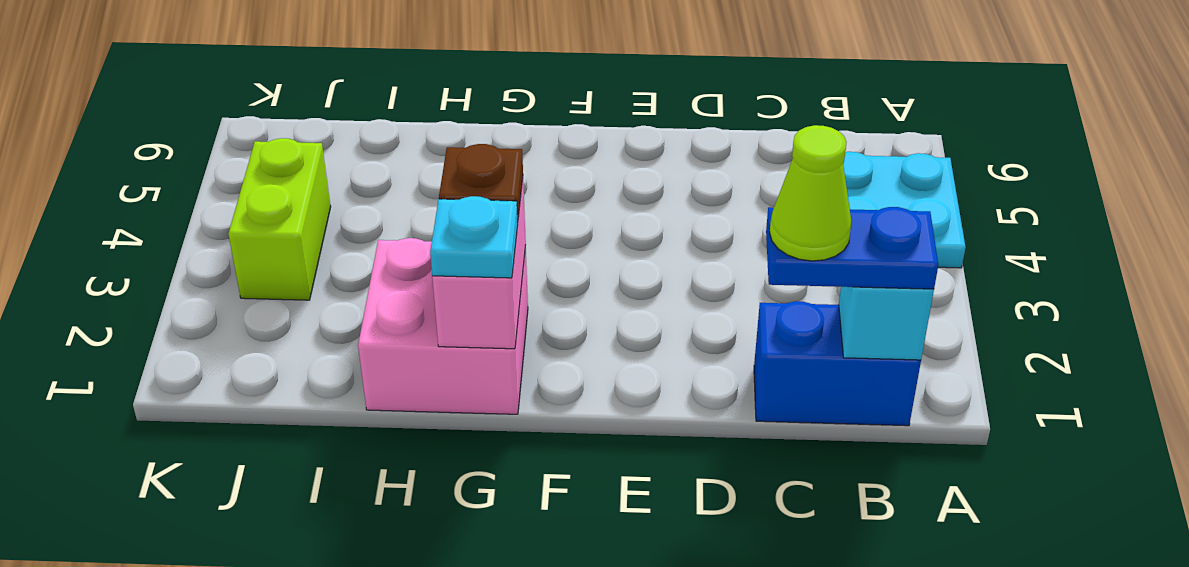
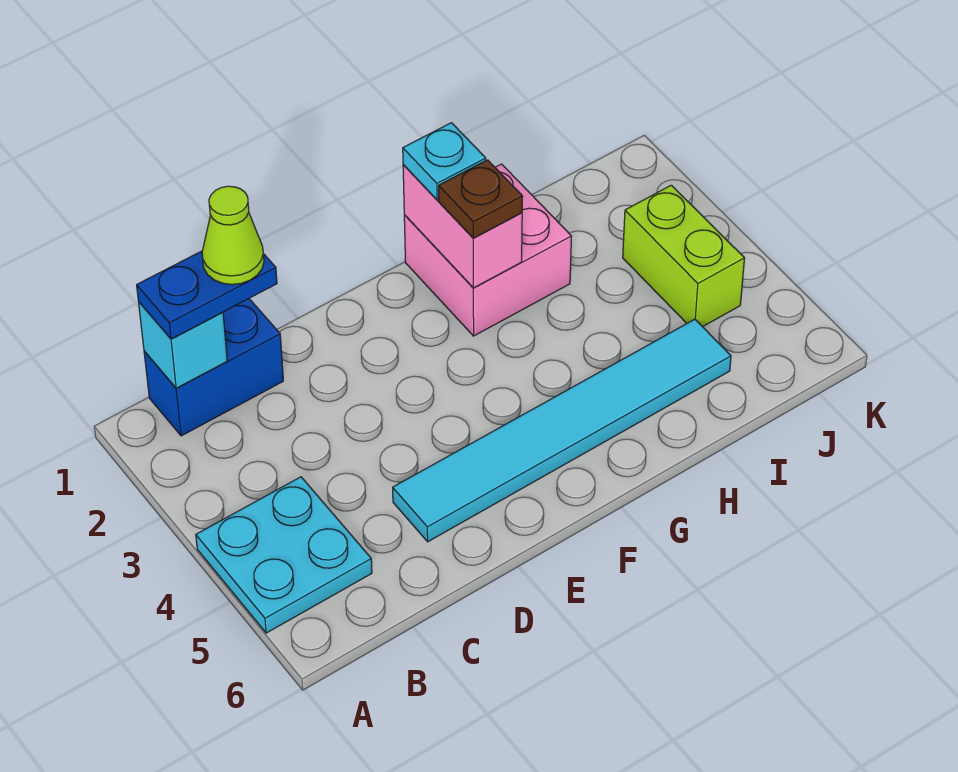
none -> cyan 1x6 tile [393,319,731,542]

